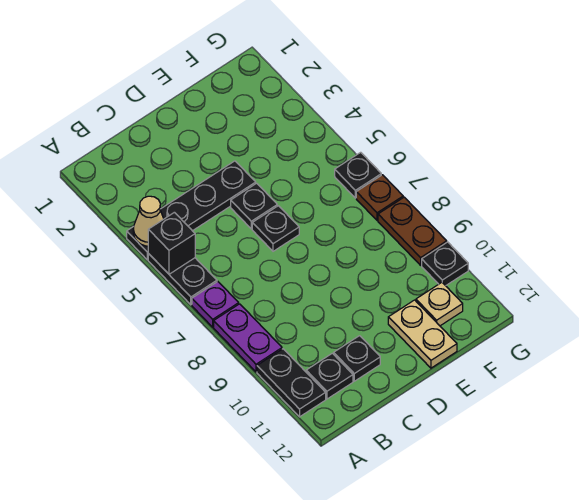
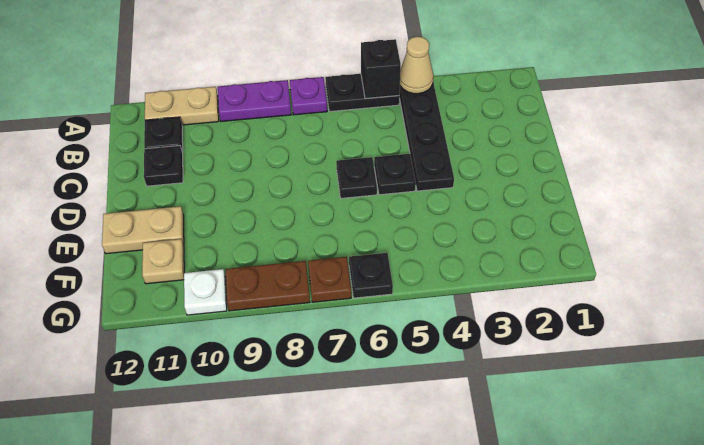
black 1x2 plate [257,349,326,417] -> tan 1x2 plate [145,87,219,125]
black 1x1 plate [422,242,468,286] -> white 1x1 plate [184,269,227,315]

